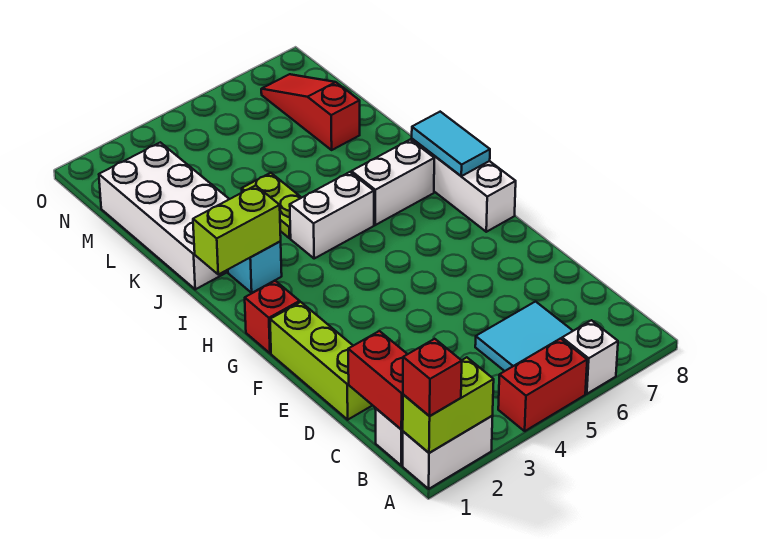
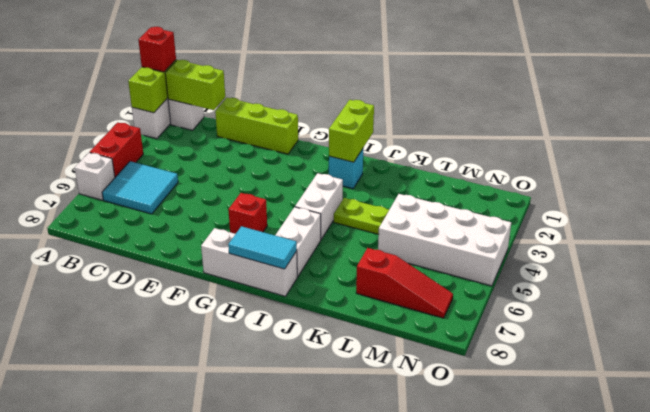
red 1x2 brick [348,331,407,430] -> lime 1x2 brick [165,60,225,110]
red 1x1 brick [245,281,300,353] -> red 1x1 brick moved to [228,193,267,234]
white 2x4 brick [99,142,229,289] -> white 2x4 brick moved to [378,194,511,286]

